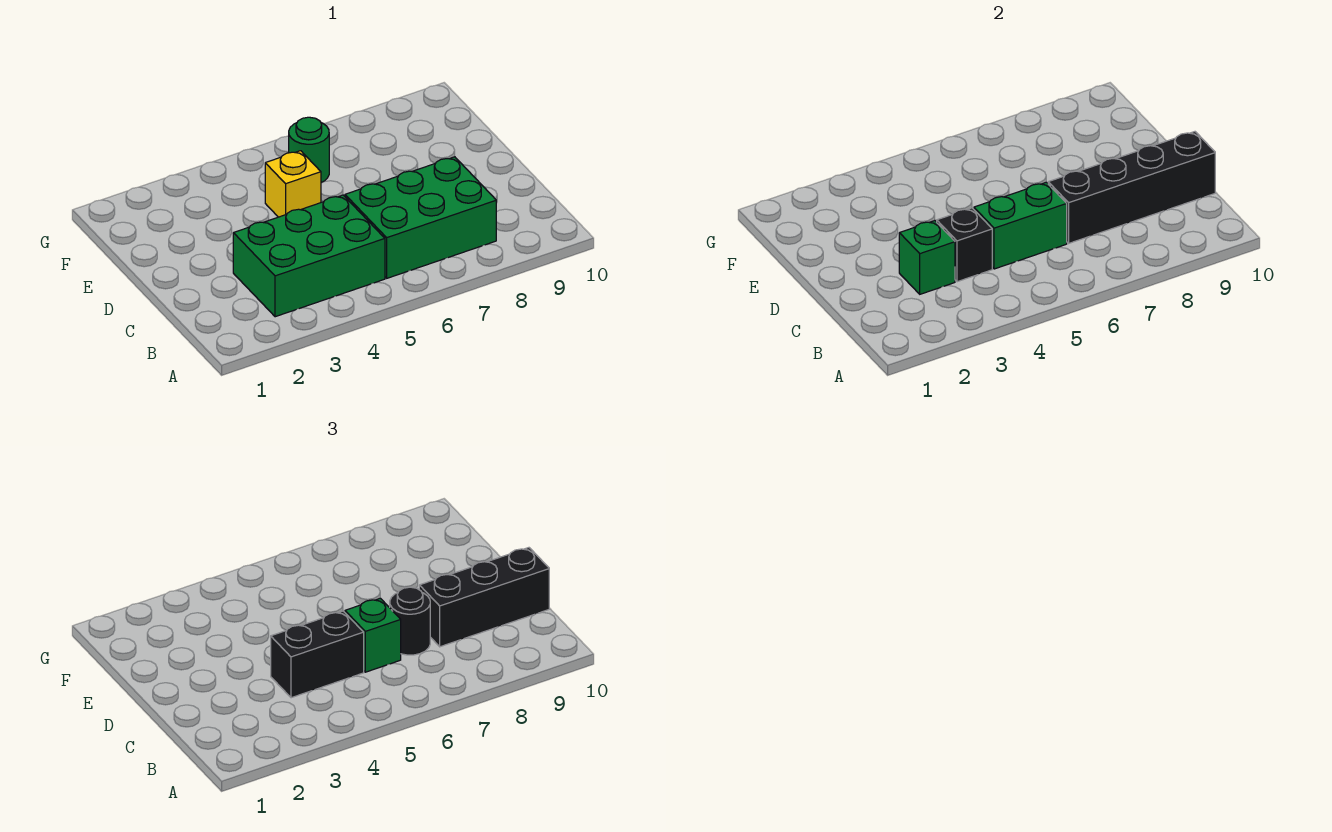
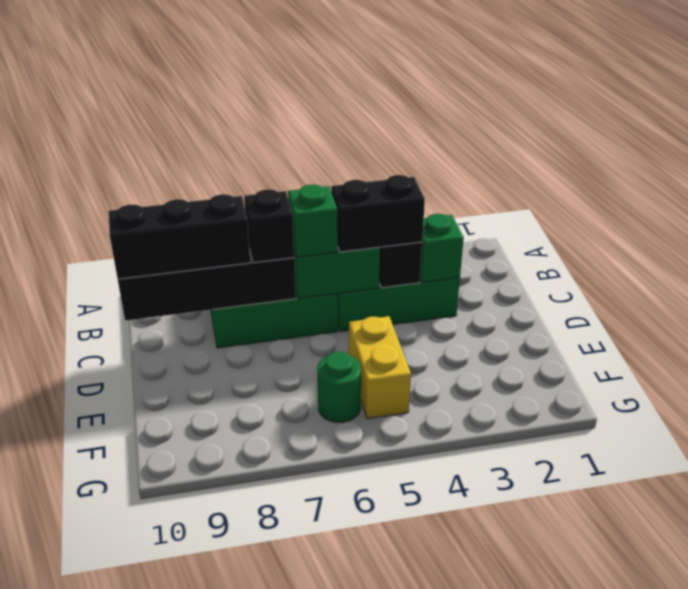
black 1x1 round brick [390,587,430,655] -> black 1x1 brick [244,189,294,263]
yellow 1x1 brick [265,151,321,217] -> yellow 1x2 brick [349,316,411,419]

